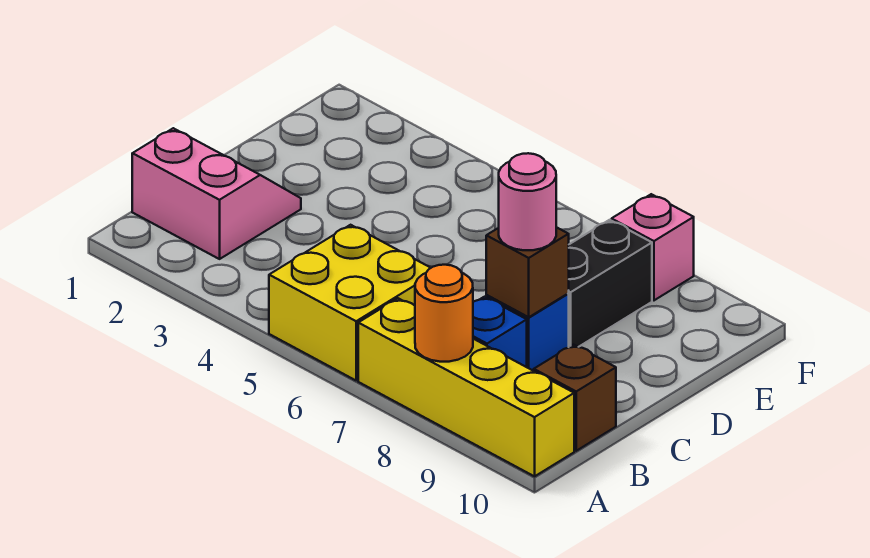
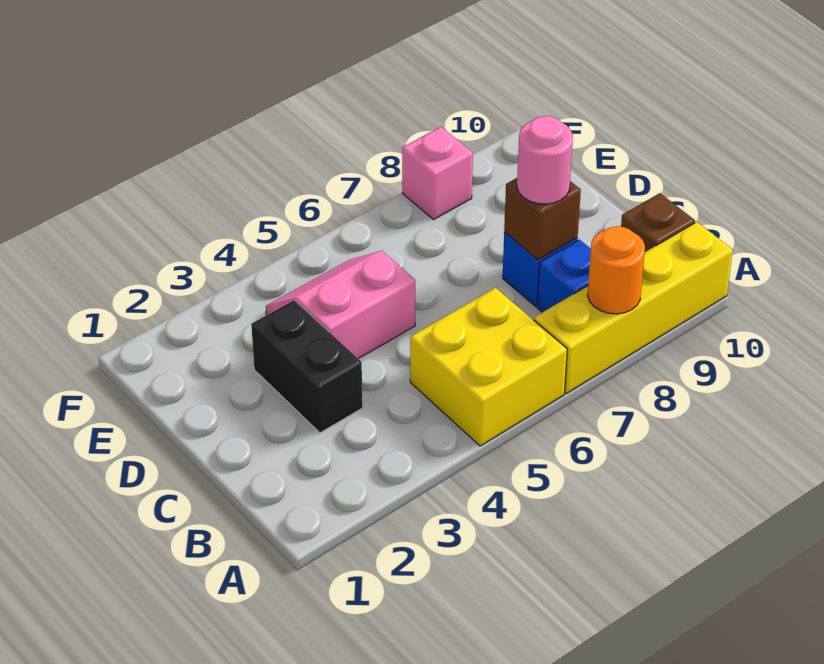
pink 2x2 slope [132,128,301,259] -> pink 2x2 slope moved to [266,251,415,359]
black 1x2 brick [568,220,652,347] -> black 1x2 brick moved to [251,300,363,433]

